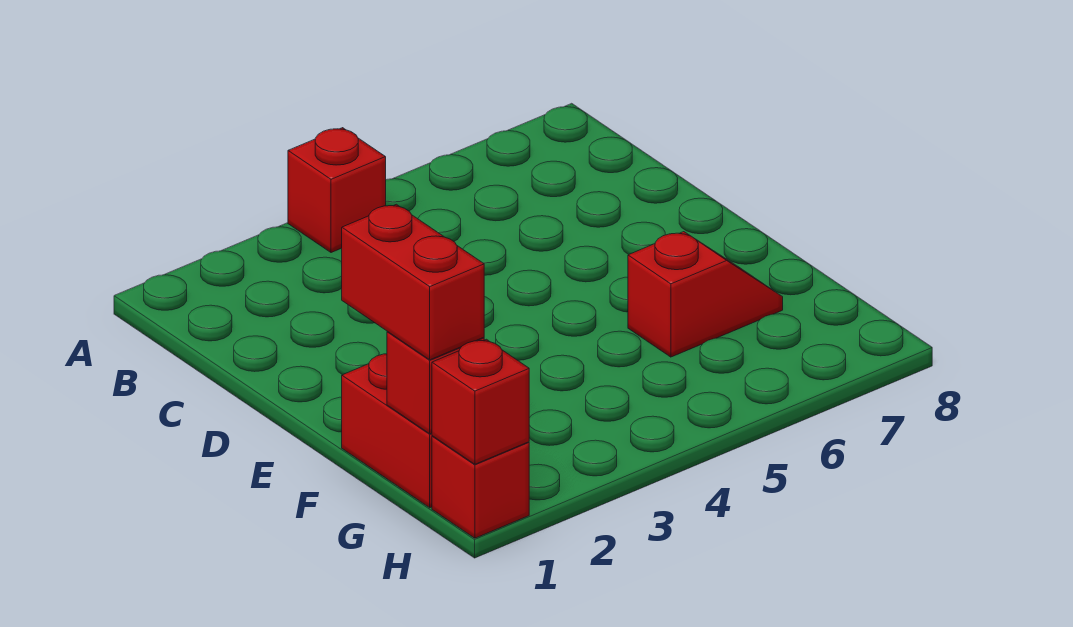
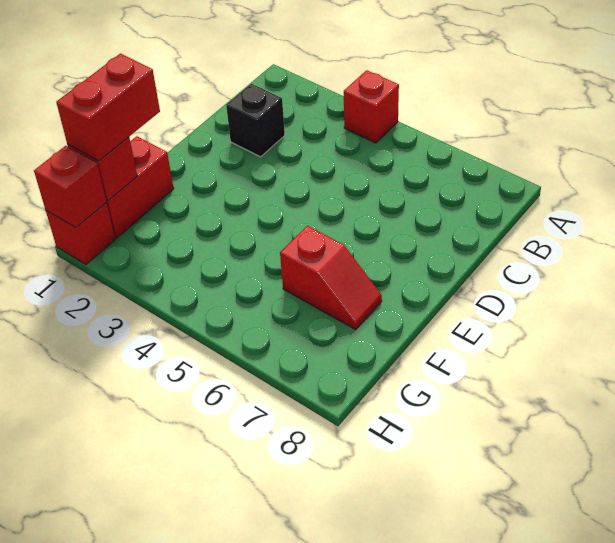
none -> black 1x1 brick [226,84,285,157]

